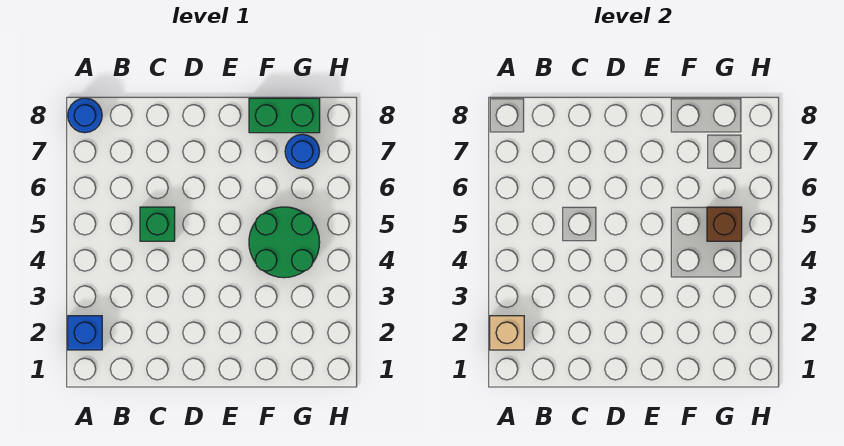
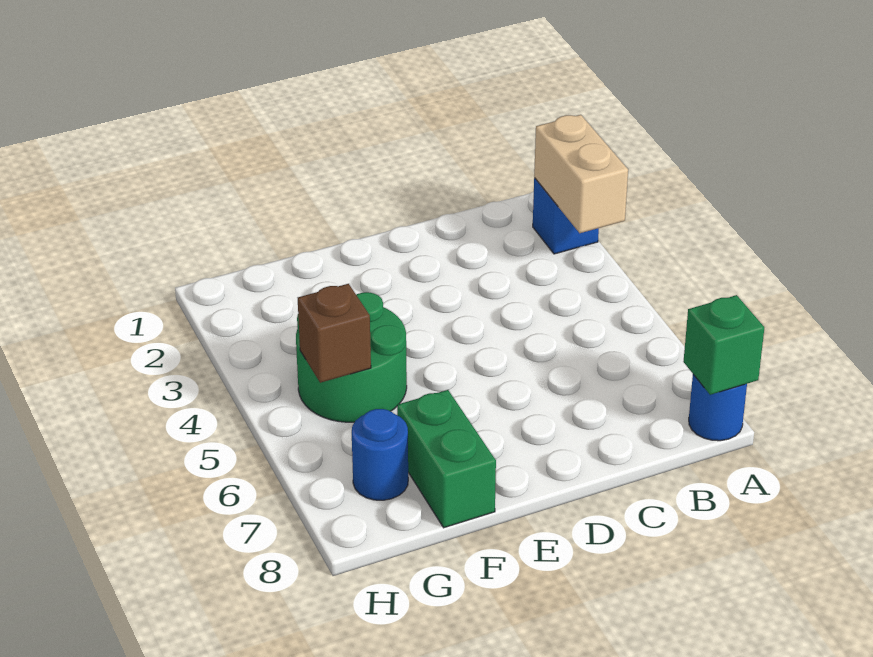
tan 1x1 brick [490,316,524,350] -> tan 1x2 brick [534,115,628,233]
green 1x1 brick [140,207,175,241] -> green 1x1 brick moved to [683,295,764,395]
green 1x2 brick [249,98,320,133] -> green 1x2 brick turned to [397,390,496,528]

